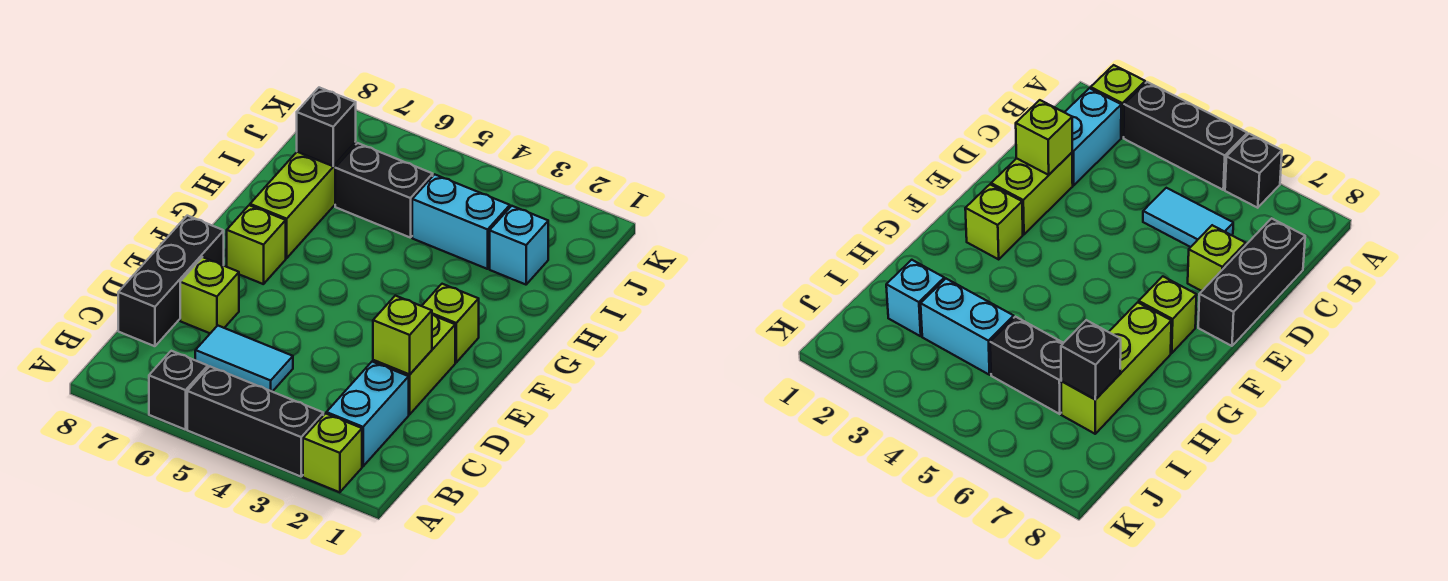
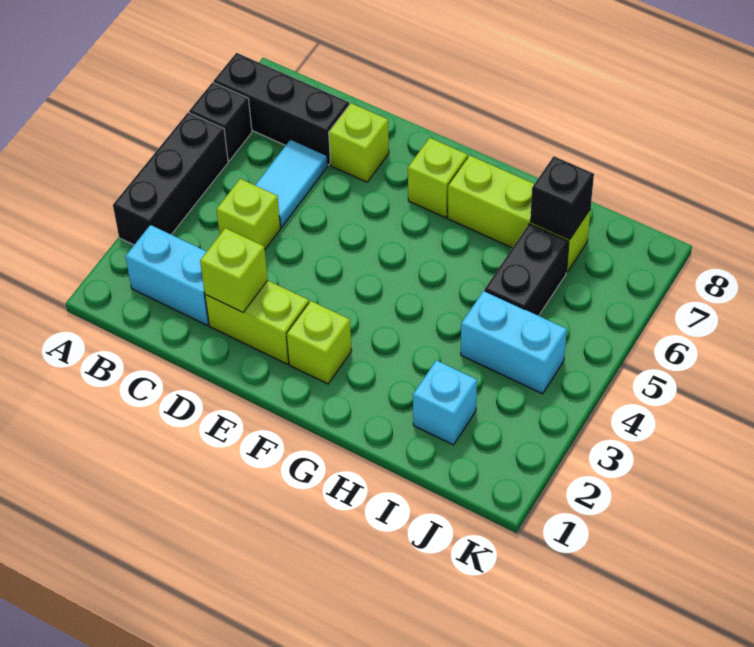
lime 1x1 brick [303,414,362,492] -> lime 1x1 brick moved to [216,179,281,249]
black 1x3 brick [118,216,224,346] -> black 1x3 brick moved to [214,53,349,165]
cyan 1x2 brick [412,174,510,269] -> cyan 1x2 brick turned to [461,291,567,394]

